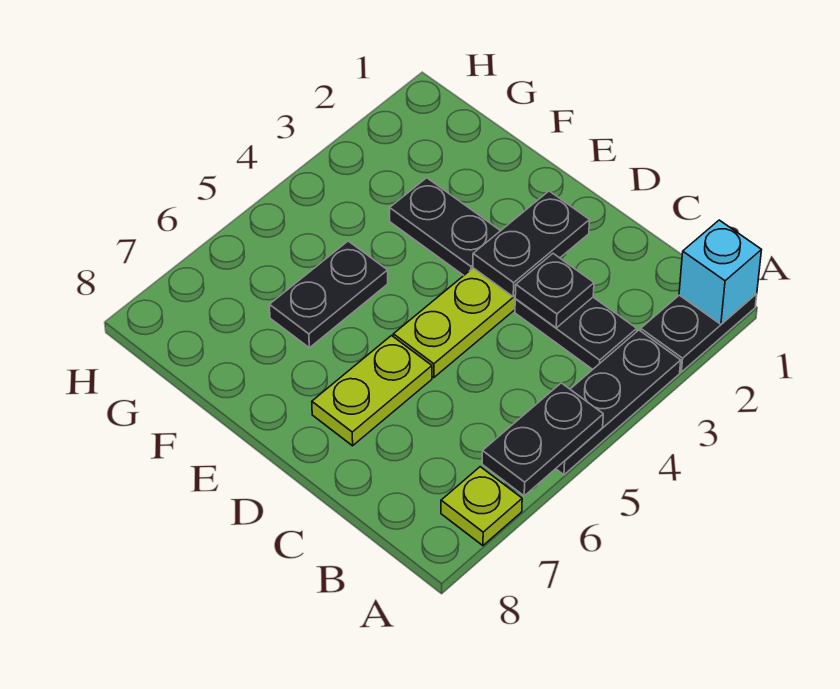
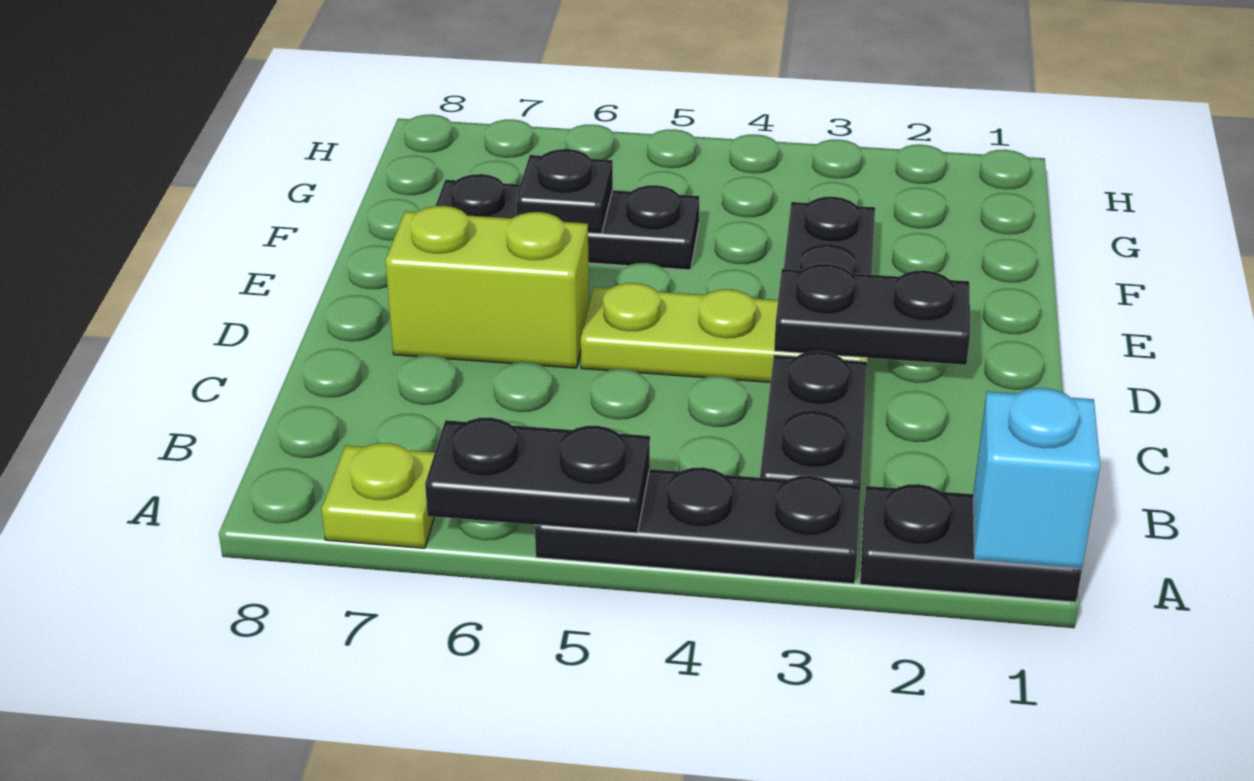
black 1x1 plate [515,254,594,328] -> black 1x1 plate moved to [516,149,613,234]
lime 1x2 plate [312,336,432,446] -> lime 1x2 brick [385,206,589,368]
black 1x2 plate [269,241,388,348] -> black 1x3 plate [436,174,699,270]

